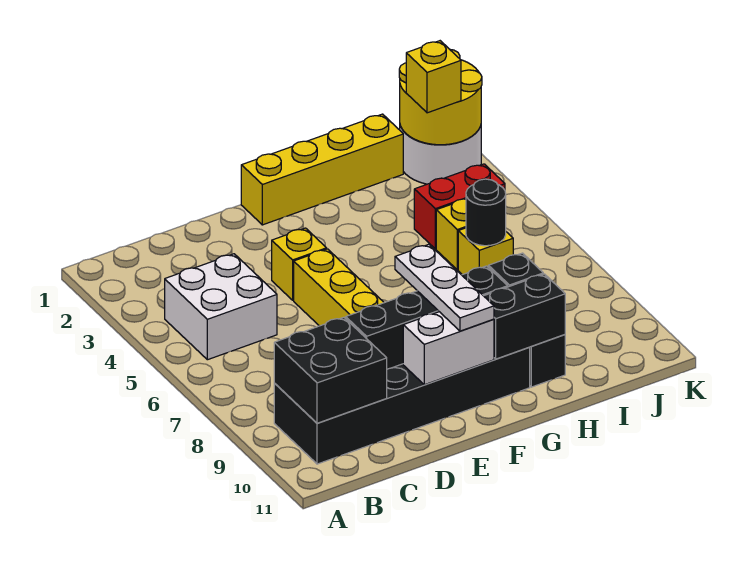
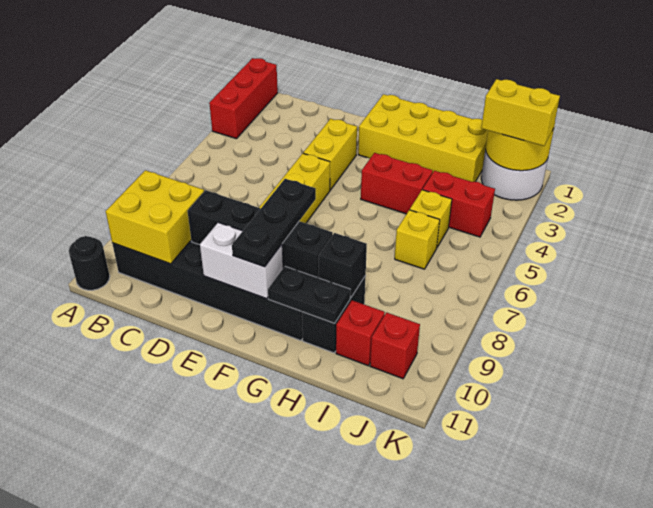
none -> red 1x3 brick [209,58,278,139]
white 2x2 brick [165,254,277,360] -> none
black 2x2 brick [274,317,387,423] -> yellow 2x2 brick [106,170,204,264]
yellow 1x1 brick [272,228,327,300] -> yellow 1x2 brick [303,119,357,190]
yellow 1x4 brick [241,114,403,225] -> yellow 2x4 brick [358,94,488,182]
white 1x3 plate [395,244,494,331] -> black 1x3 plate [232,179,316,267]
none -> red 1x2 brick [361,153,433,214]
black 1x2 brick [484,274,565,359] -> black 1x2 plate [268,267,350,323]
black 1x1 round brick [466,179,506,246] -> black 1x1 round brick moved to [69,236,110,290]
none -> red 1x1 brick [336,300,385,366]
yellow 1x1 brick [406,41,461,113] -> yellow 1x2 brick [481,79,560,146]
none -> red 1x1 brick [370,312,420,379]

